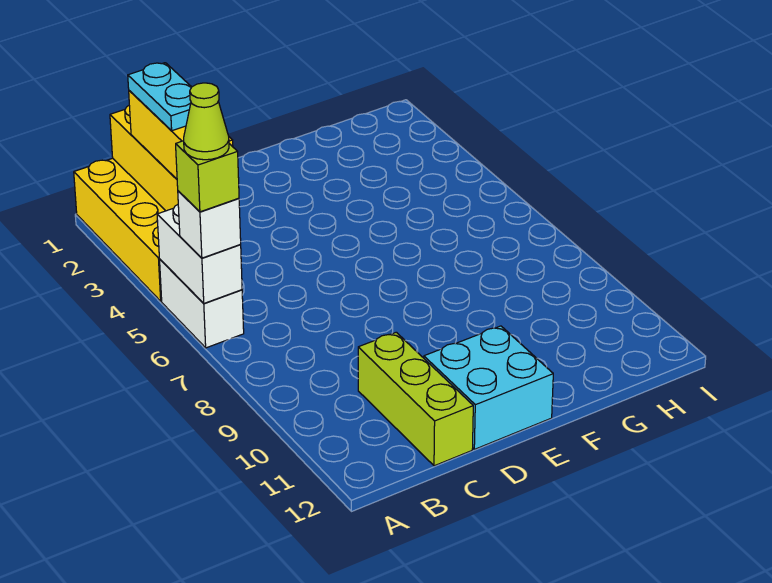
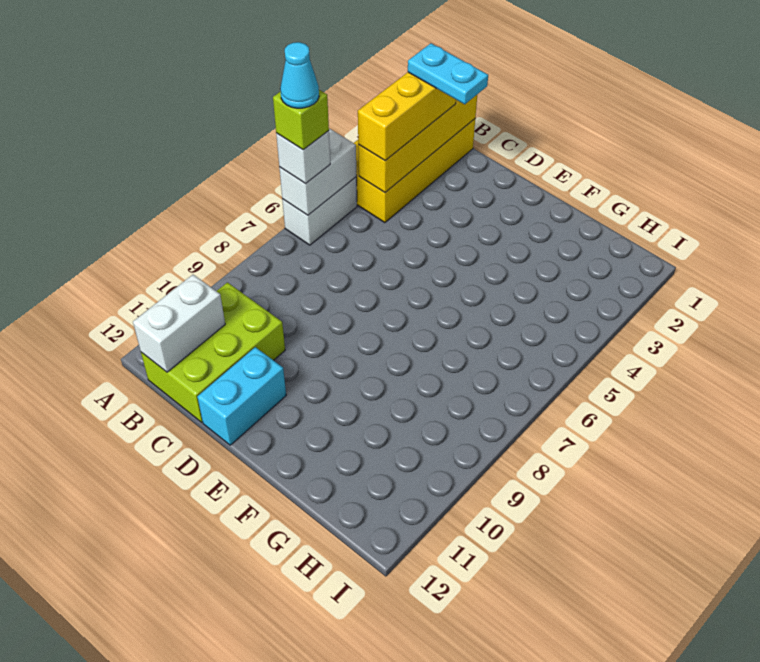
lime 1x1 cone [184,83,229,160] -> cyan 1x1 cone [280,42,319,108]
cyan 1x2 plate [128,63,192,131] -> cyan 1x2 plate turned to [408,43,488,104]
none -> white 1x2 brick [133,275,225,372]
lime 1x3 brick [358,332,473,466] -> lime 2x3 brick [141,283,285,422]
cyan 2x2 brick [424,326,553,449] -> cyan 1x2 brick [198,347,286,445]

